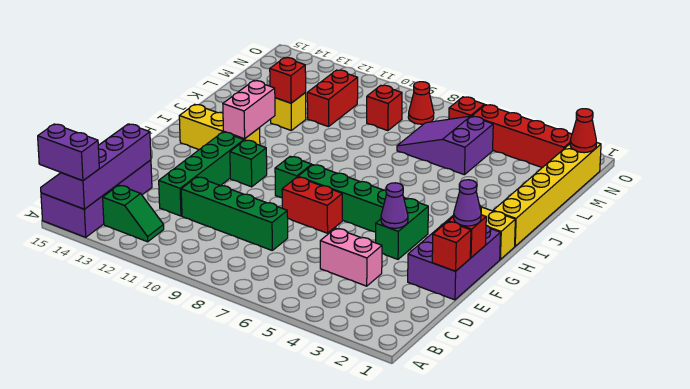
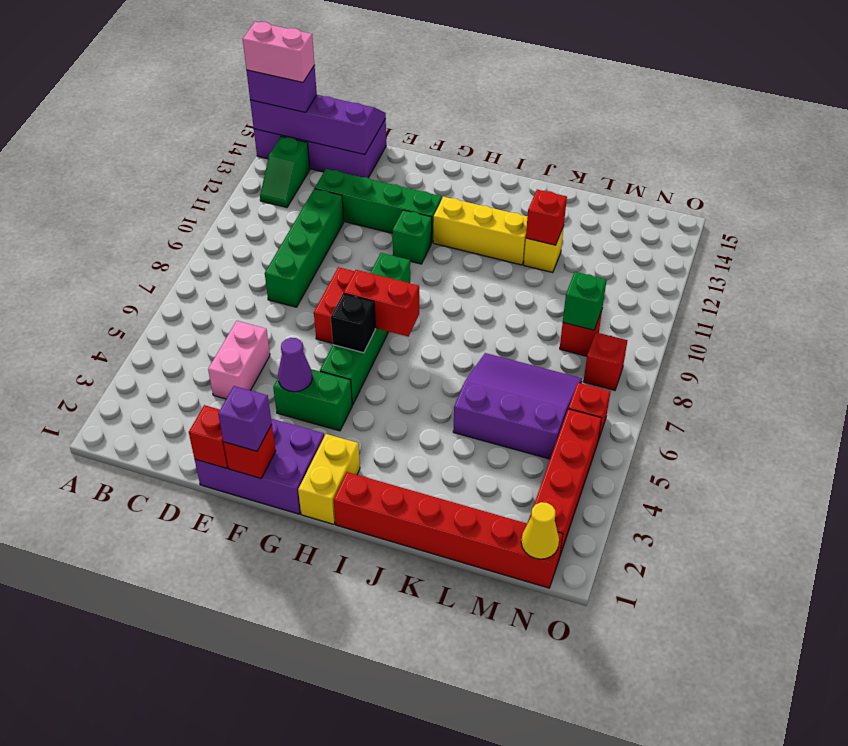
purple 1x2 brick [38,124,99,181] -> purple 1x2 brick turned to [246,65,317,112]
purple 1x1 cone [454,180,481,226] -> purple 1x1 brick [218,386,272,451]
none -> black 1x1 brick [331,293,375,353]
yellow 1x3 brick [179,104,260,150] -> yellow 1x3 brick turned to [433,197,528,265]
pink 1x2 brick [223,81,275,139] -> pink 1x2 brick moved to [243,22,315,82]
yellow 1x6 brick [493,142,601,246] -> red 1x6 brick [334,472,563,588]
purple 2x3 slope [397,116,493,175] -> purple 3x3 slope [453,353,582,459]
red 1x2 brick [307,70,358,127] -> red 1x2 brick moved to [344,270,419,337]
none -> green 1x1 brick [563,272,607,330]
red 1x1 cone [570,109,596,153] -> yellow 1x1 cone [521,502,559,559]
red 1x1 cone [408,82,434,124] -> red 1x1 brick [583,332,627,390]

